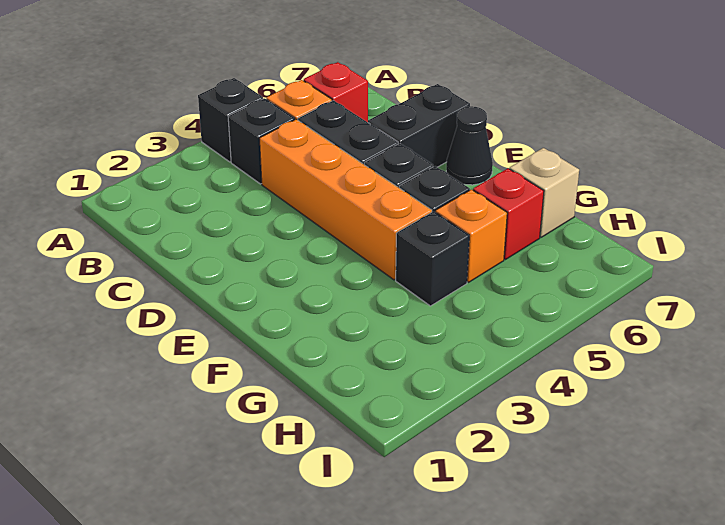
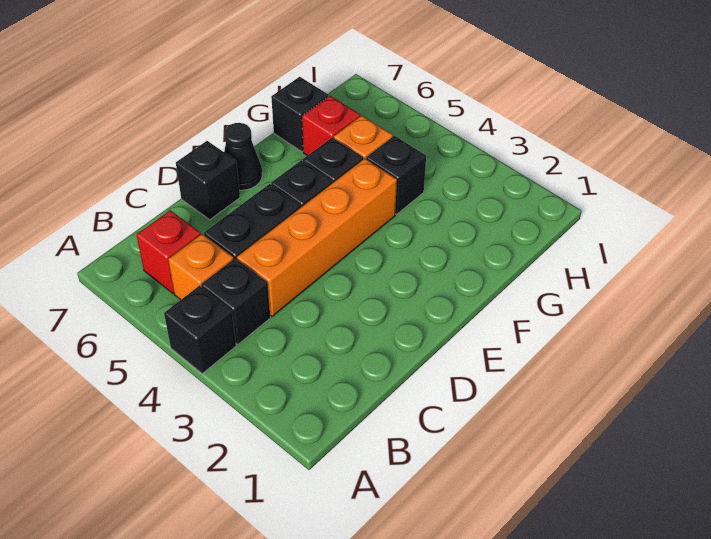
black 1x2 brick [368,84,470,167] -> black 1x1 brick [176,141,240,220]
tan 1x1 brick [510,148,579,237] -> black 1x1 brick [271,77,329,152]

